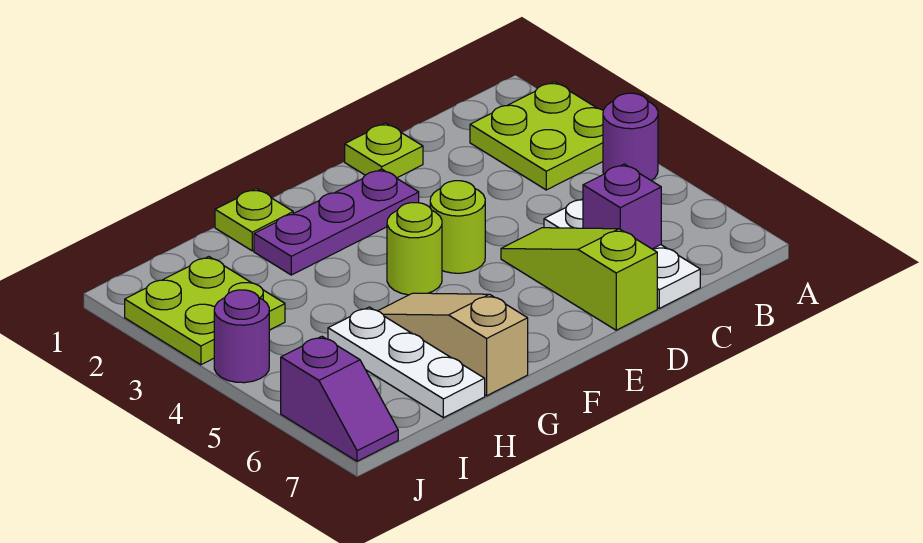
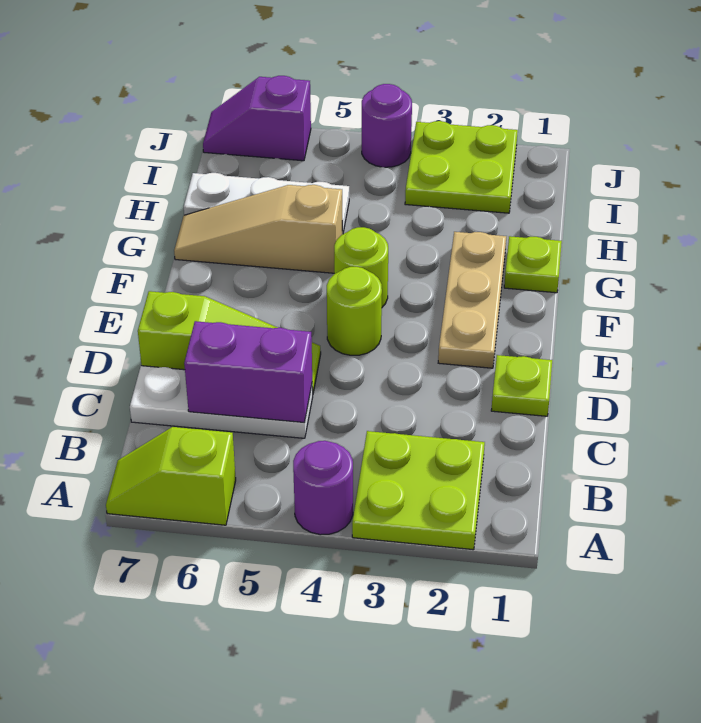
none -> lime 1x2 slope [106,427,236,525]
purple 1x1 brick [583,164,661,249] -> purple 1x2 brick [184,321,312,423]
purple 1x3 plate [254,169,419,275] -> tan 1x3 plate [438,232,506,368]
tan 1x3 slope [378,293,528,396] -> tan 1x3 slope turned to [174,185,342,273]

